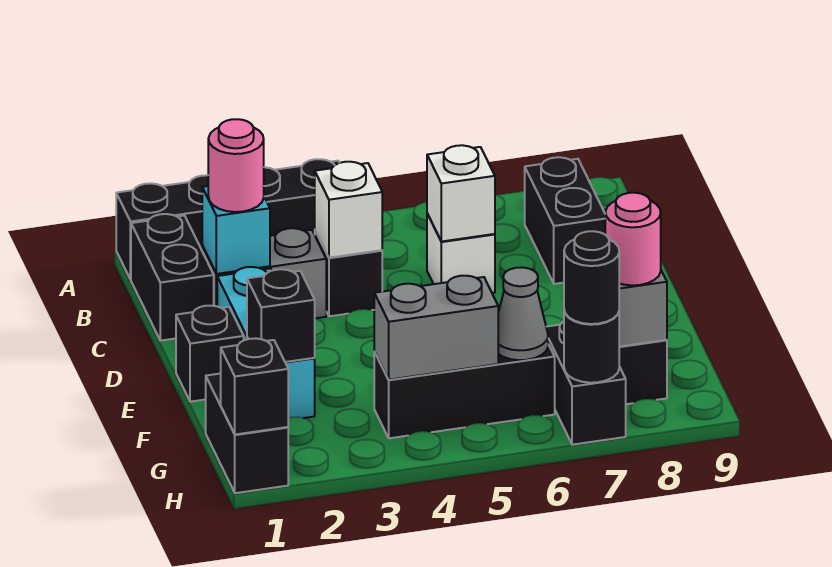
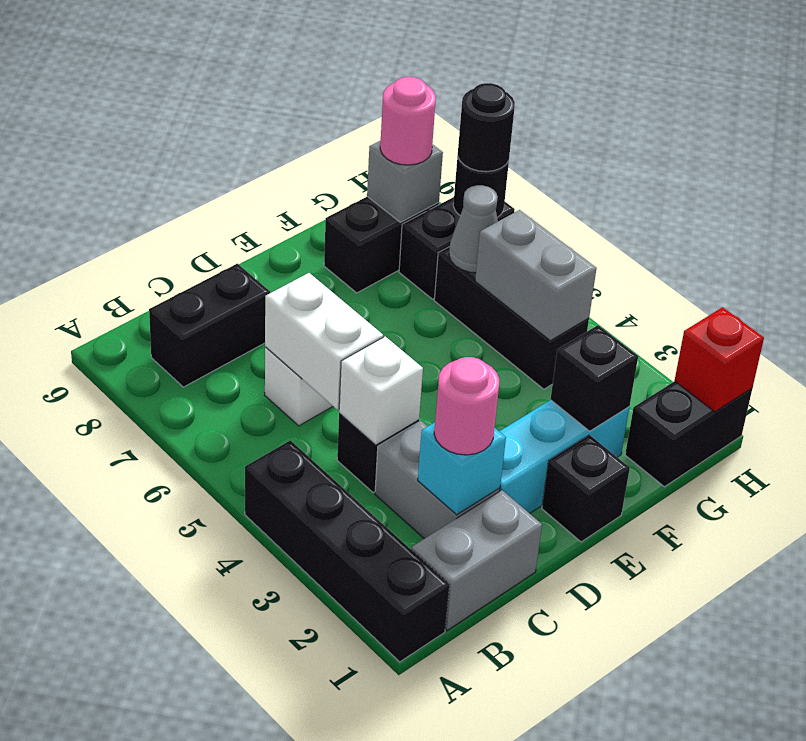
black 1x2 brick [131,214,214,341] -> grey 1x2 brick [412,490,542,631]
white 1x1 brick [427,145,495,242] -> white 1x2 brick [265,273,383,410]
black 1x1 brick [221,338,288,435] -> red 1x1 brick [675,307,764,412]

